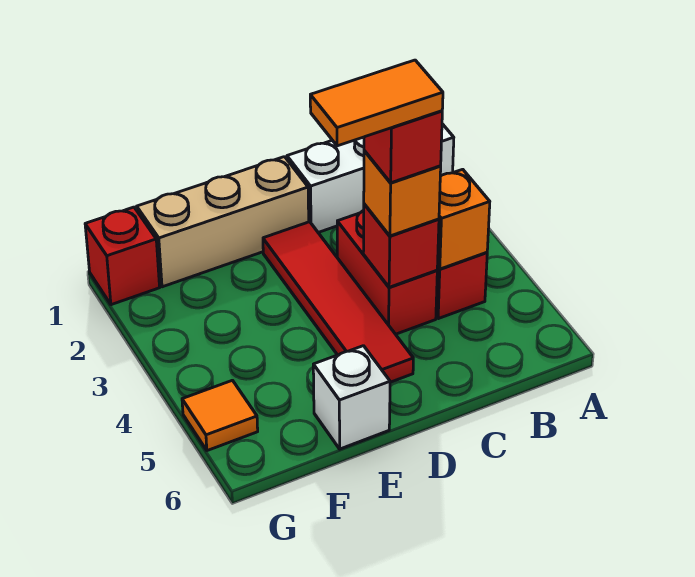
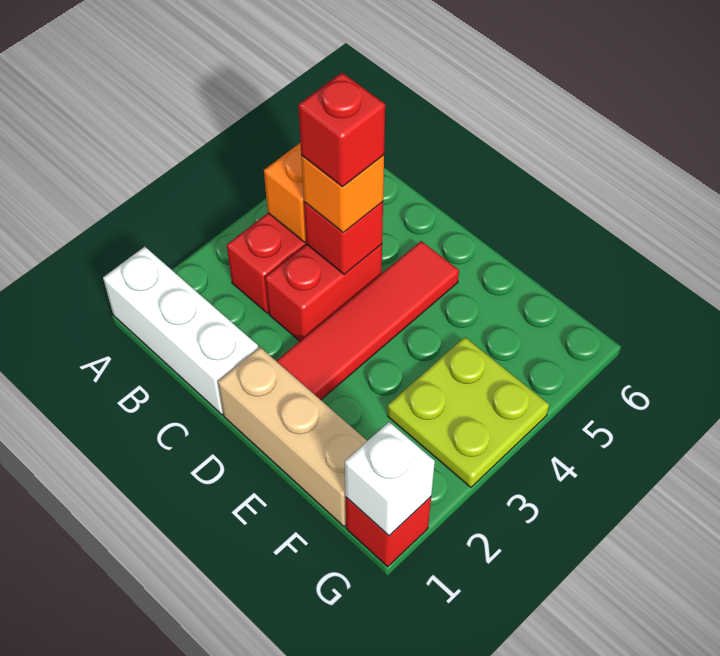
orange 1x2 tile [310,60,443,146] -> none
white 1x1 brick [313,346,390,449] -> white 1x1 brick moved to [345,422,435,536]
none -> lime 2x2 plate [387,337,549,487]
orange 1x1 tile [182,380,258,451] -> none

